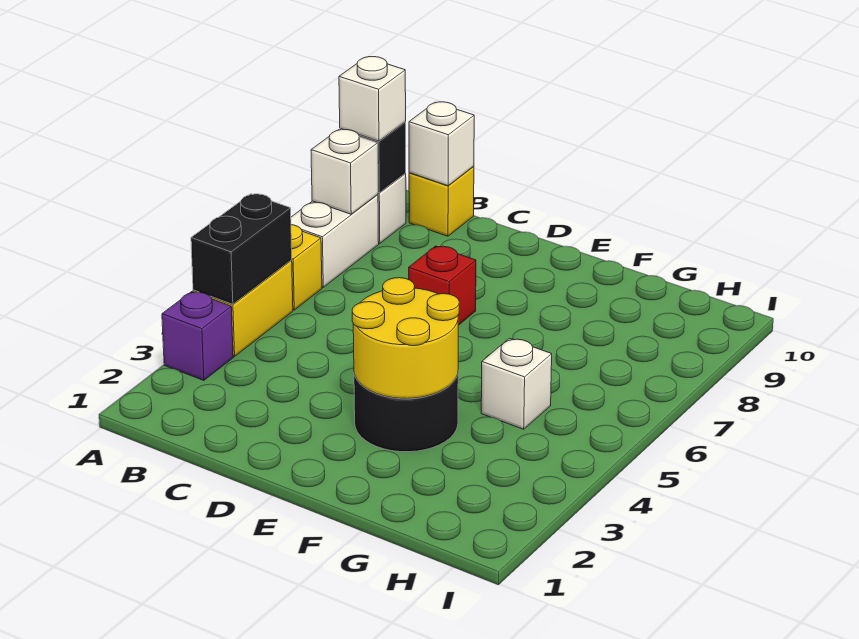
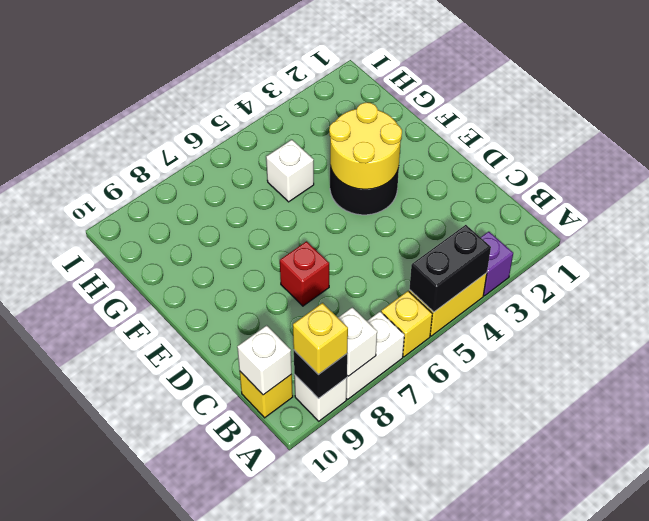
white 1x1 brick [339,57,406,141] -> yellow 1x1 brick [293,303,348,375]

